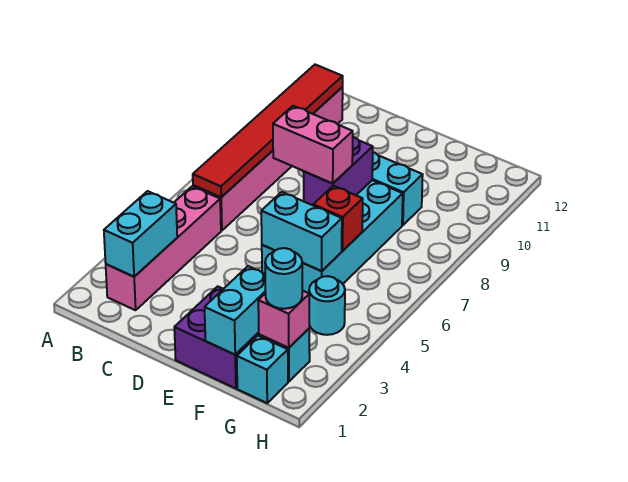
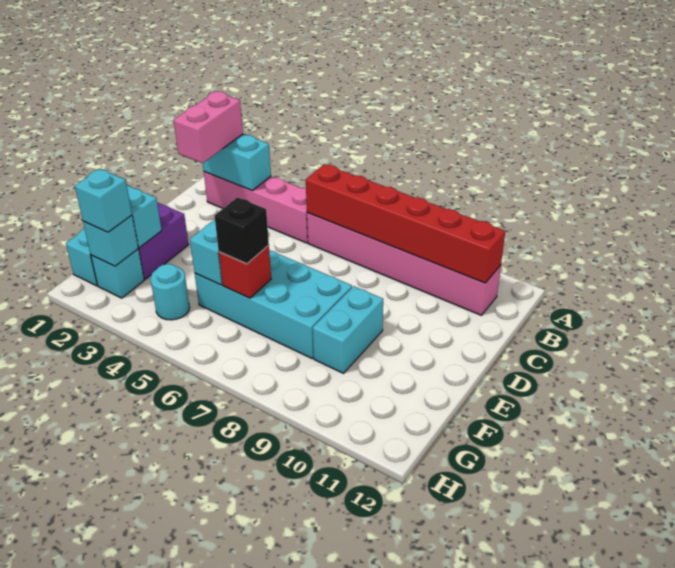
red 1x6 tile [193,65,343,197] -> red 1x6 brick [306,164,505,283]
pink 1x2 brick [273,106,353,184] -> pink 1x2 brick moved to [174,91,243,163]
purple 1x2 brick [304,137,373,205] -> none
none -> black 1x1 brick [214,197,269,264]
pink 1x1 brick [258,291,309,348] -> cyan 1x1 brick [83,215,138,266]
cyan 1x1 round brick [265,248,302,309] -> cyan 1x1 brick [75,169,132,232]

